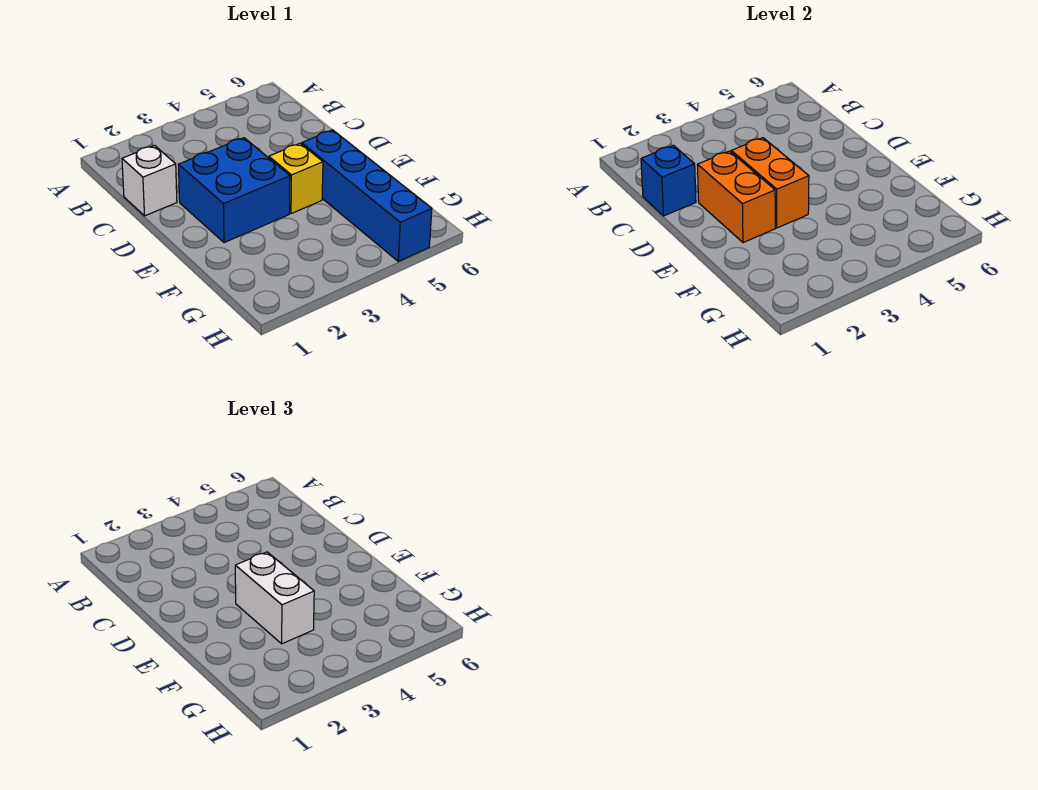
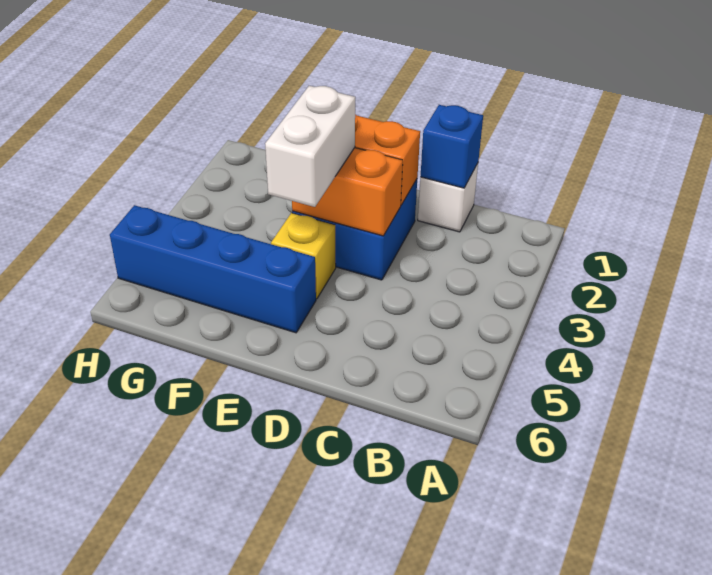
white 1x2 brick [235,552,314,644] -> white 1x2 brick turned to [265,86,355,207]

